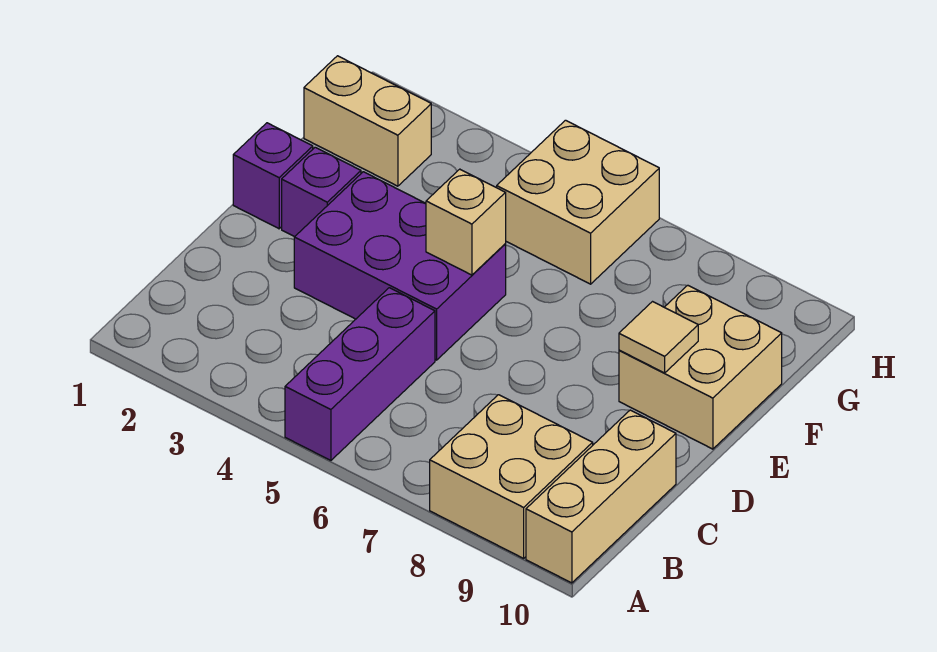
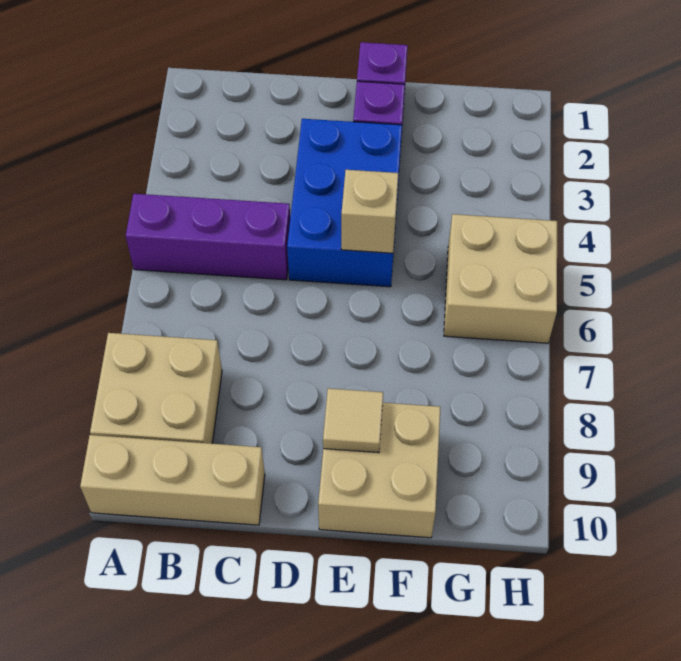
purple 2x3 brick [294,172,506,360] -> blue 2x3 brick [287,119,402,287]
tan 1x2 brick [304,56,431,186] -> none

